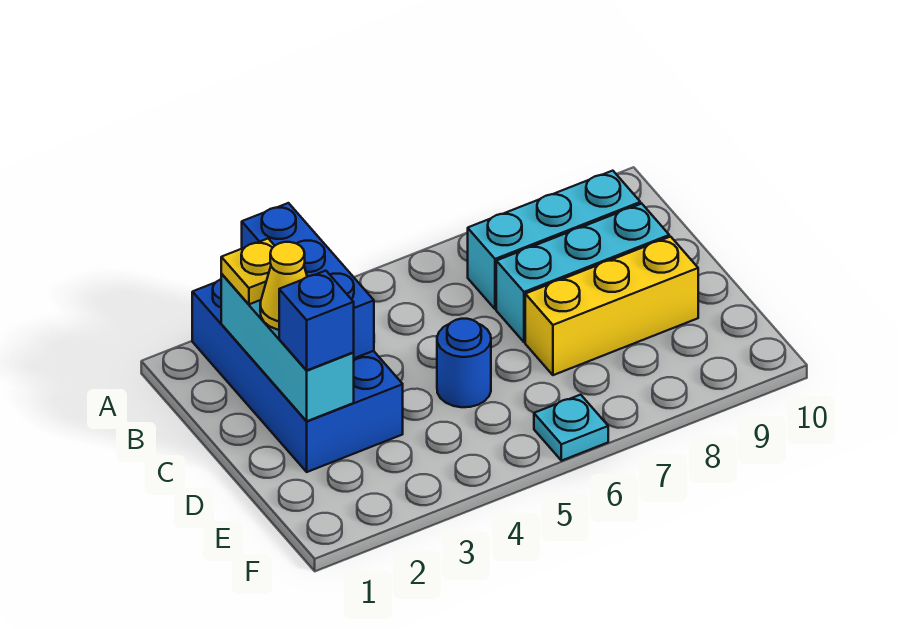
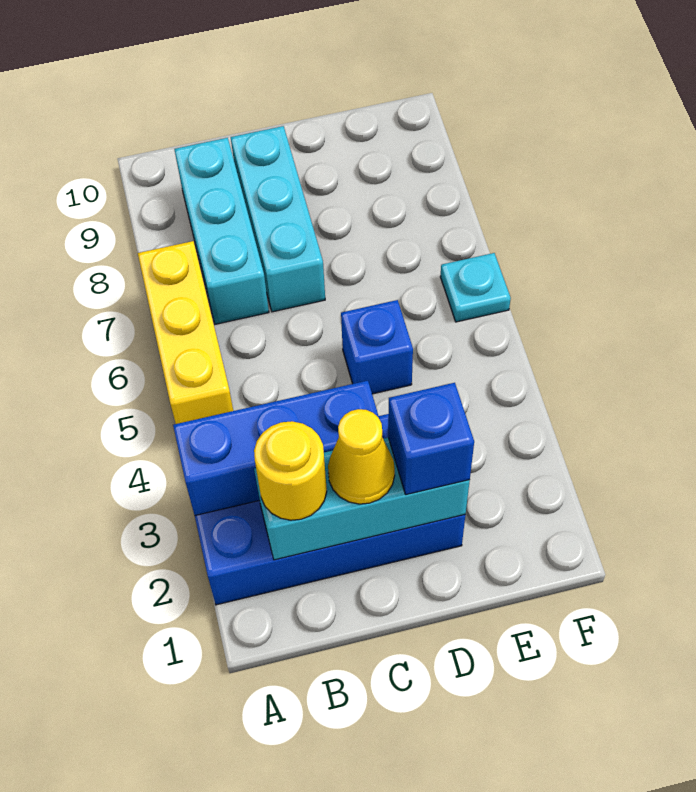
yellow 1x1 plate [221,239,275,304] -> yellow 1x1 round brick [254,421,327,520]
blue 1x1 round brick [437,319,491,407] -> blue 1x1 brick [341,300,413,394]
yellow 1x3 brick [525,237,698,375] -> yellow 1x3 brick moved to [138,241,233,424]

